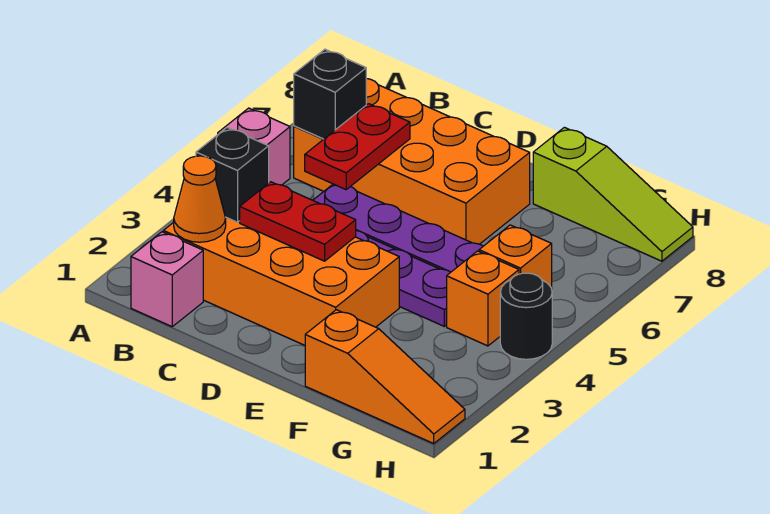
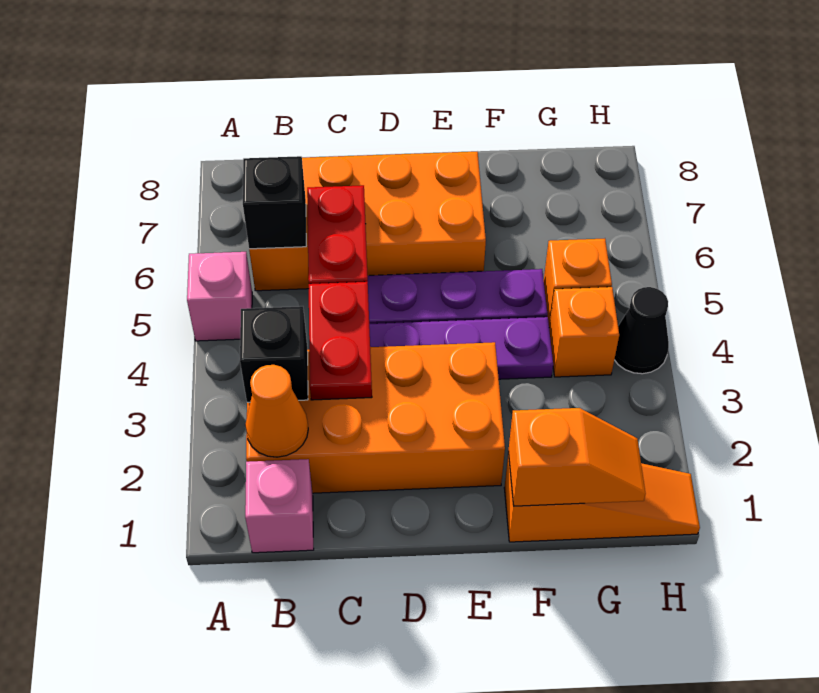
red 1x2 plate [240,182,356,261] -> red 1x2 plate turned to [309,282,372,400]
none -> orange 1x2 slope [508,408,646,506]
lime 1x3 slope [533,127,693,261] -> none
black 1x1 round brick [500,273,552,359] -> black 1x1 cone [614,287,669,374]

